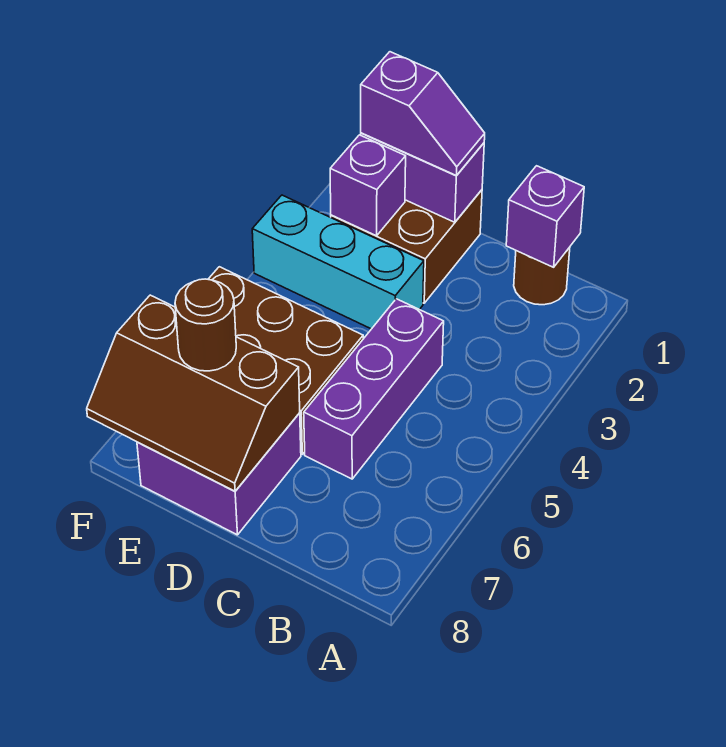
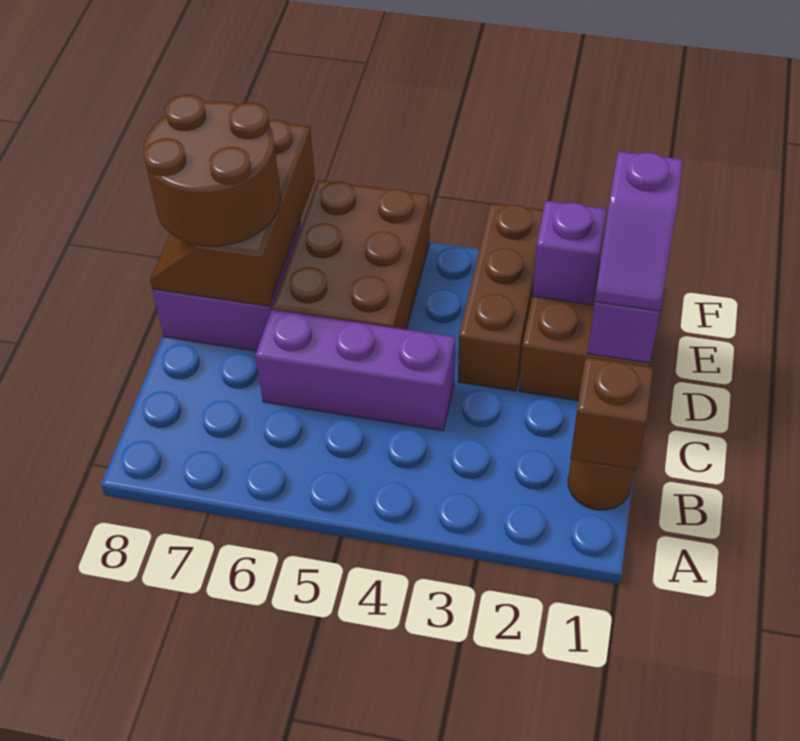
purple 1x1 brick [506,166,584,267] -> brown 1x1 brick [570,357,653,470]
cyan 1x3 brick [252,195,424,329] -> brown 1x3 brick [458,203,544,391]
brown 1x1 round brick [175,279,236,371] -> brown 2x2 round brick [143,95,281,246]

